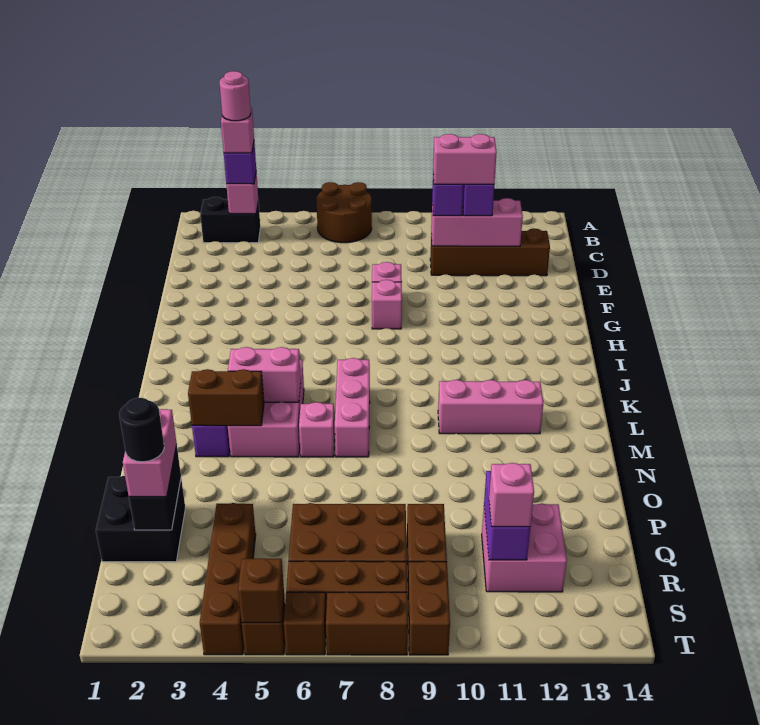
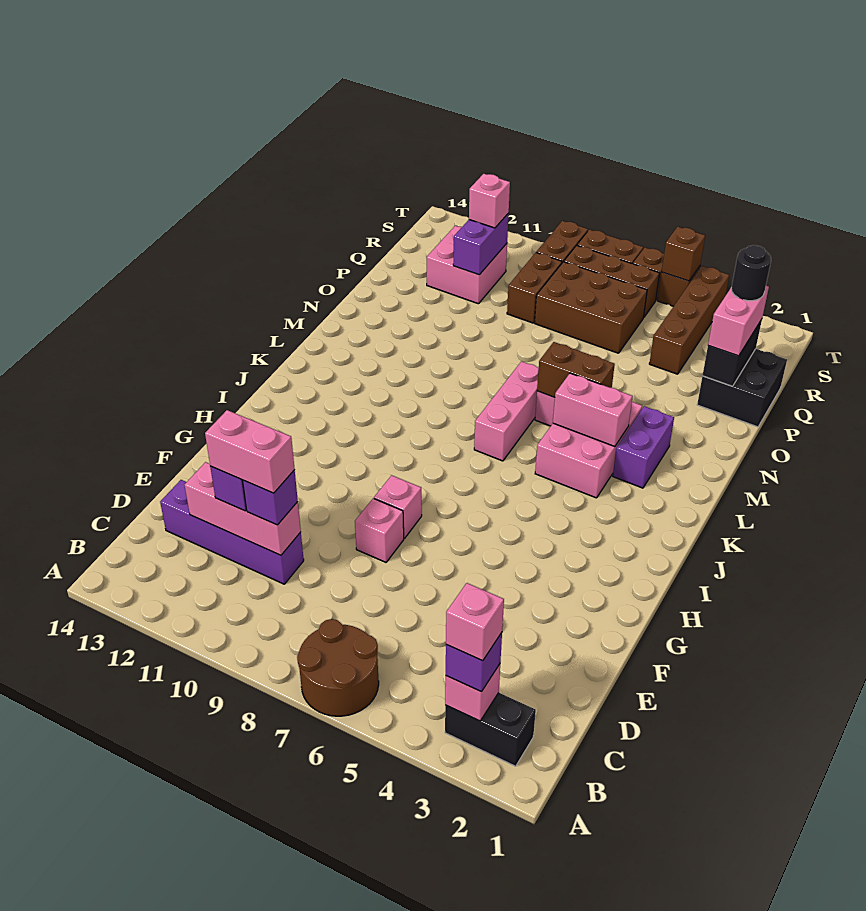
pink 1x1 round brick [219,71,251,121] -> none
brown 1x4 brick [430,229,550,276] -> purple 1x4 brick [160,480,304,584]
pink 1x3 brick [438,380,543,434] -> none
brown 1x2 brick [188,369,264,426] -> brown 1x2 brick moved to [537,342,615,397]

